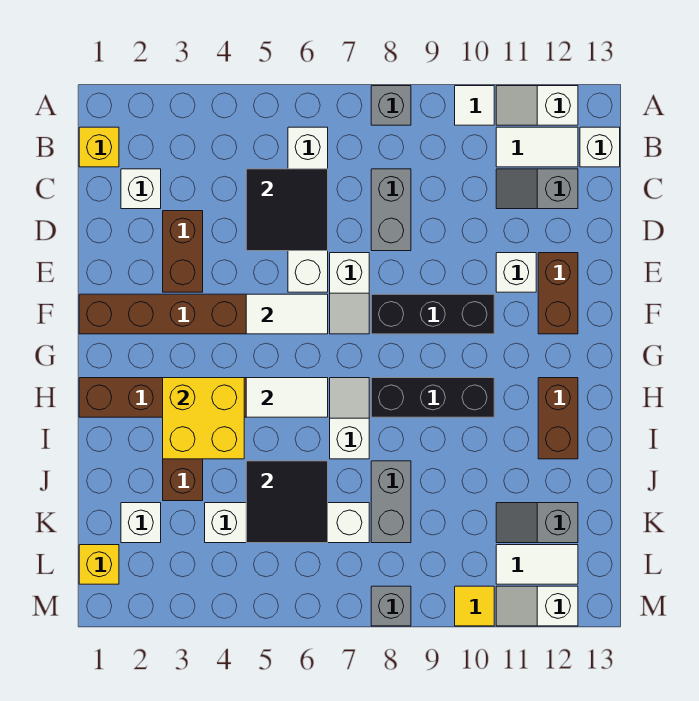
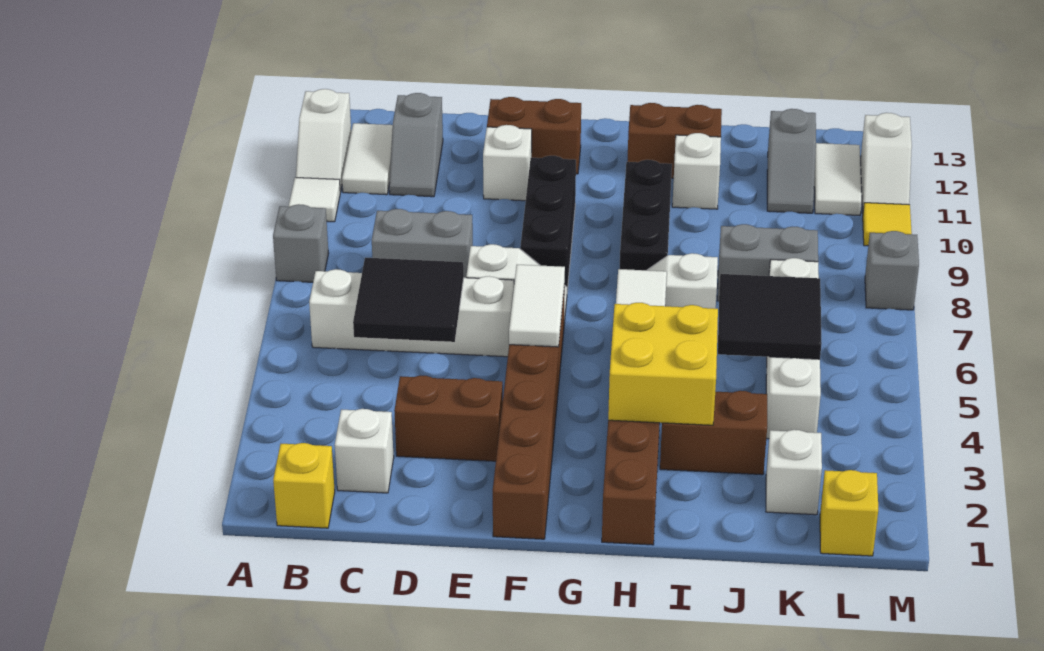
white 1x1 brick [580,127,620,167] -> white 1x1 brick moved to [672,133,721,209]

